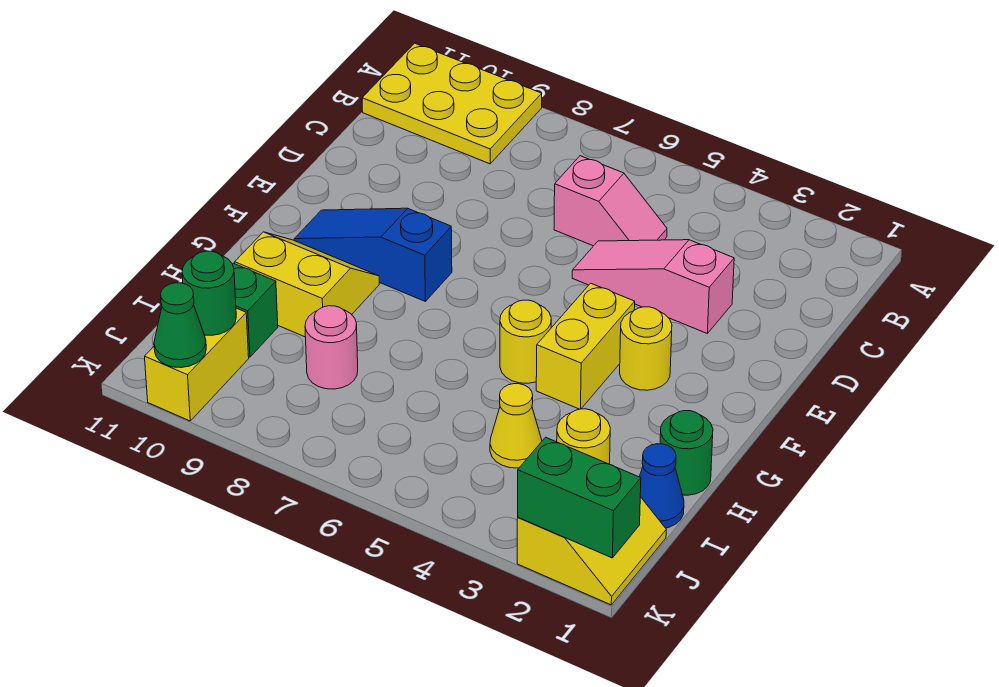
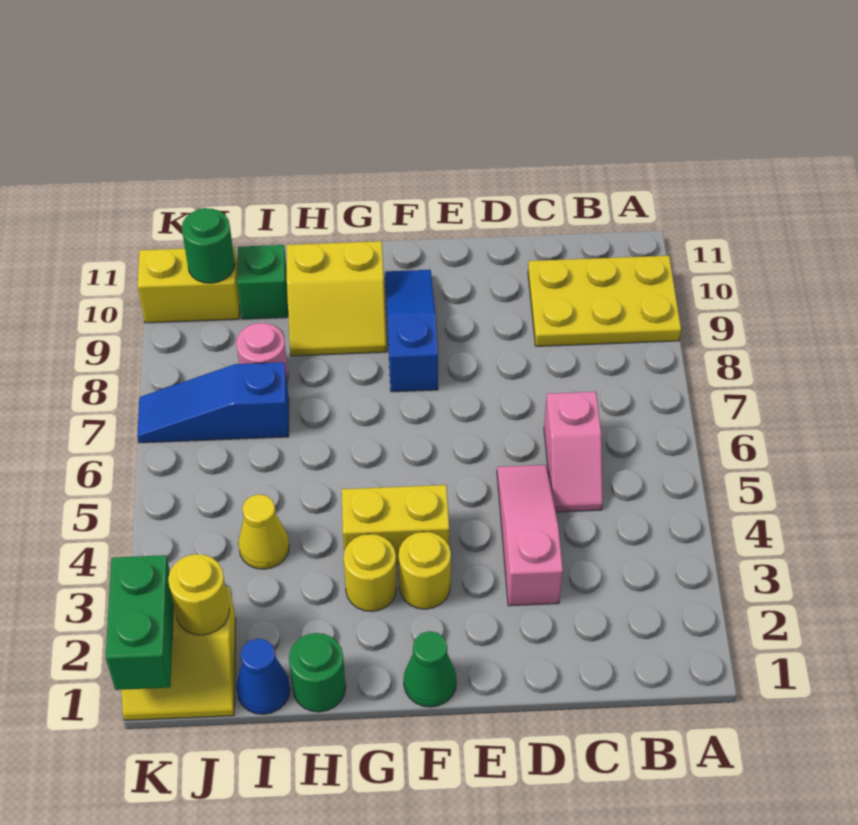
yellow 2x3 plate [362,43,542,164] -> yellow 2x3 plate turned to [528,256,681,346]
yellow 1x1 round brick [500,300,551,383] -> yellow 1x1 round brick moved to [343,534,397,611]
yellow 2x2 slope [235,232,379,337] -> yellow 2x2 slope turned to [287,241,386,356]
none -> blue 1x3 slope [137,362,289,443]
green 1x1 cone [154,283,206,368] -> green 1x1 cone moved to [404,631,456,707]

